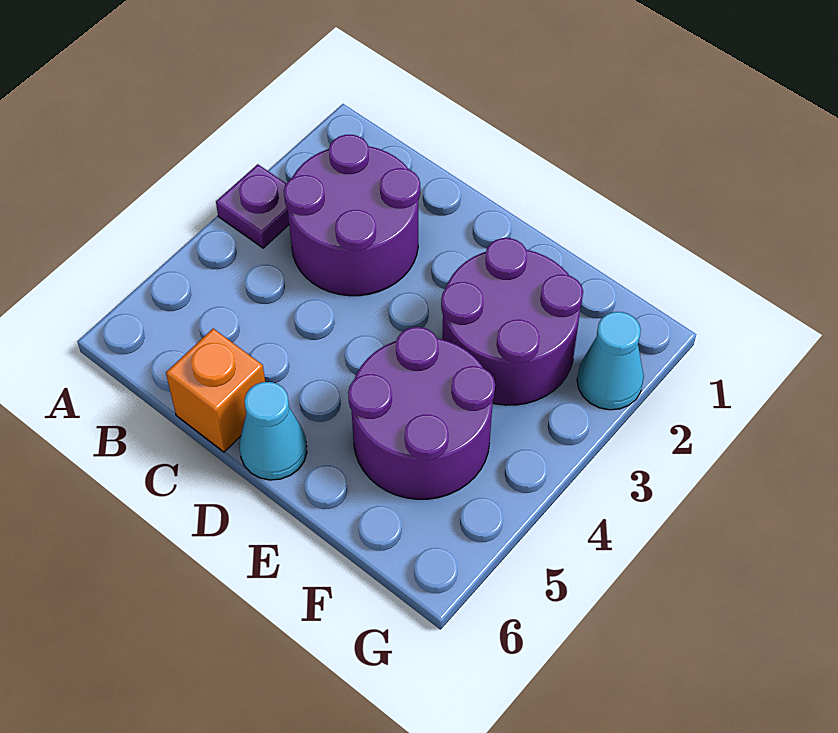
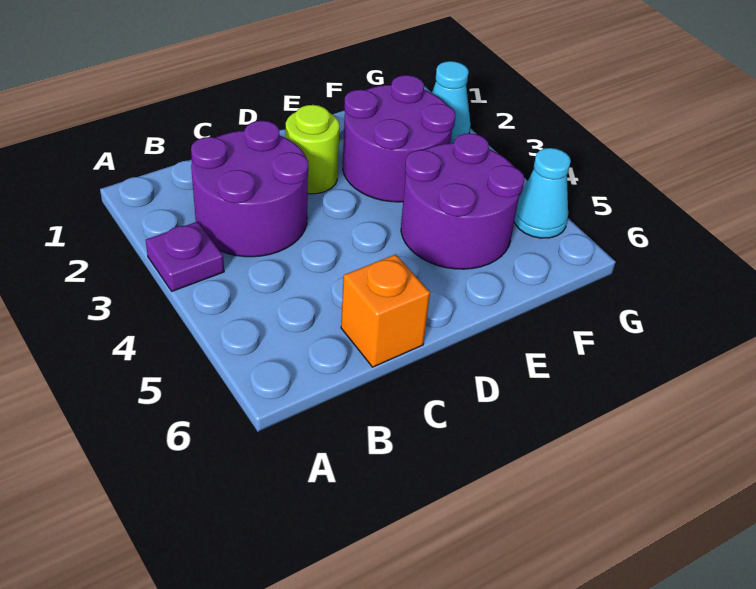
none -> lime 1x1 round brick [285,105,339,194]
cyan 1x1 cone [239,382,307,480] -> cyan 1x1 cone moved to [514,148,571,238]

